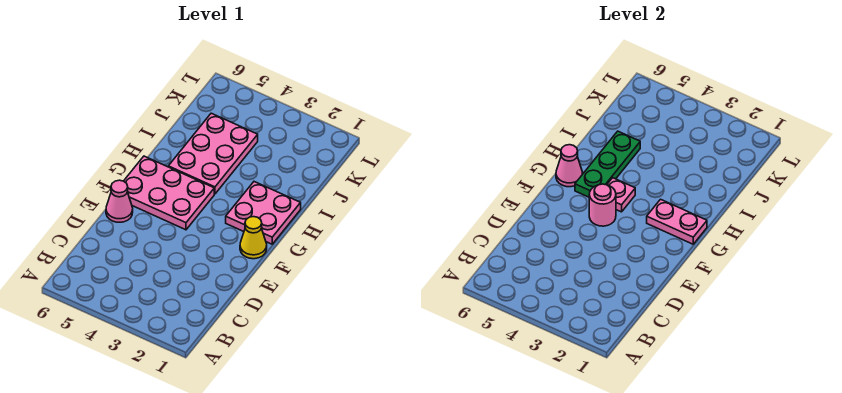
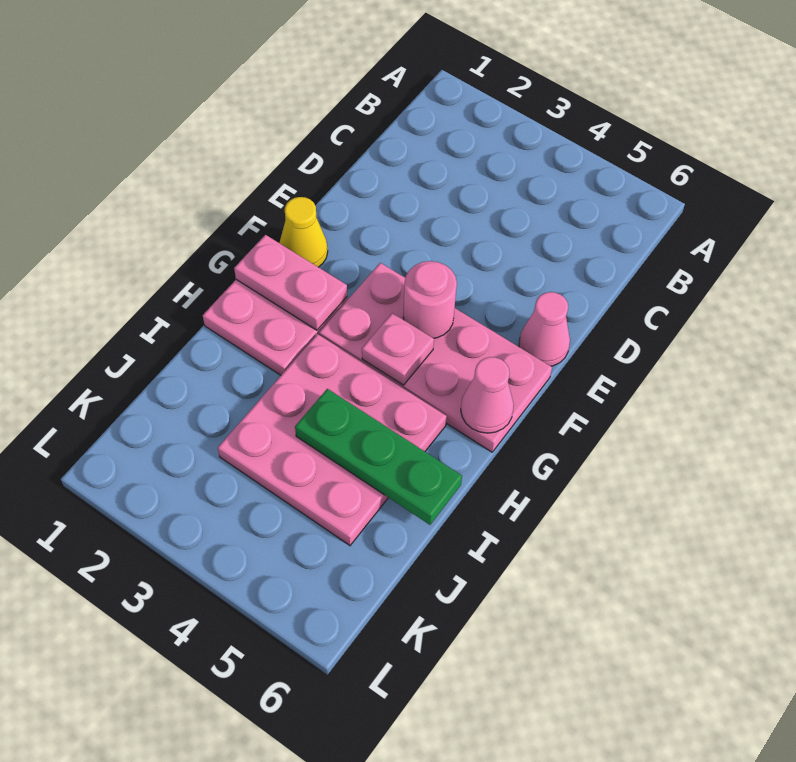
pink 2x3 plate [124,156,214,230] -> pink 2x4 plate [319,263,552,452]
green 1x3 plate [575,131,640,197] -> green 1x3 plate turned to [295,389,462,525]
pink 2x3 plate [168,113,258,194] -> pink 3x3 plate [218,334,447,545]

